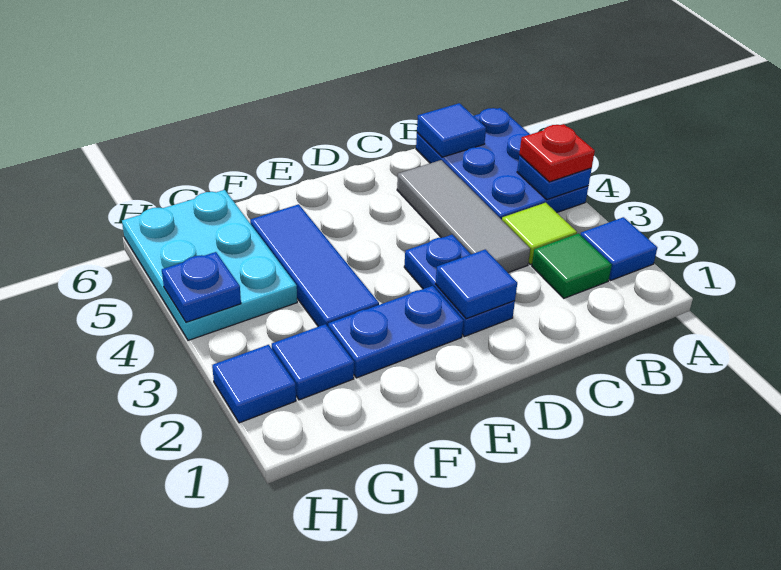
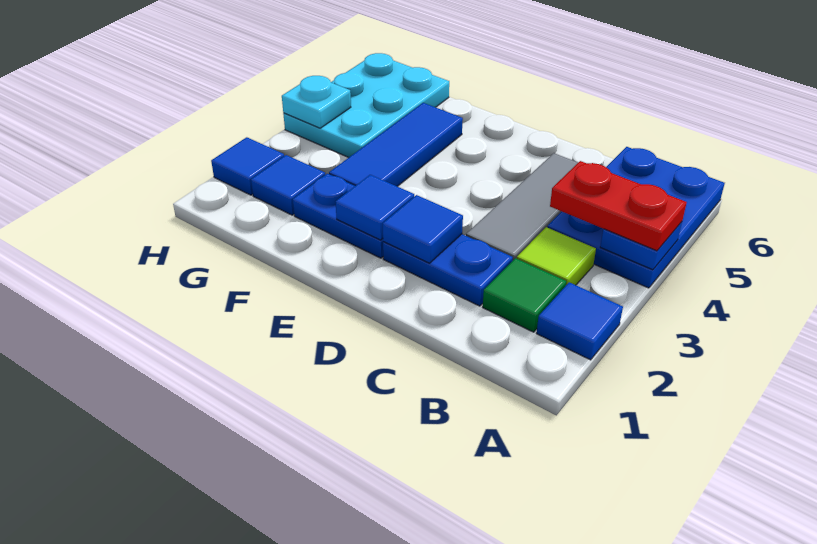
red 1x1 plate [519,124,595,182] -> red 1x2 plate [550,161,687,251]
blue 1x1 tile [417,103,486,157] -> blue 1x1 tile moved to [335,175,414,240]
blue 1x2 plate [404,235,515,337] -> blue 1x2 plate turned to [383,234,513,306]
blue 1x1 plate [162,252,241,322] -> cyan 1x1 plate [282,76,351,128]

